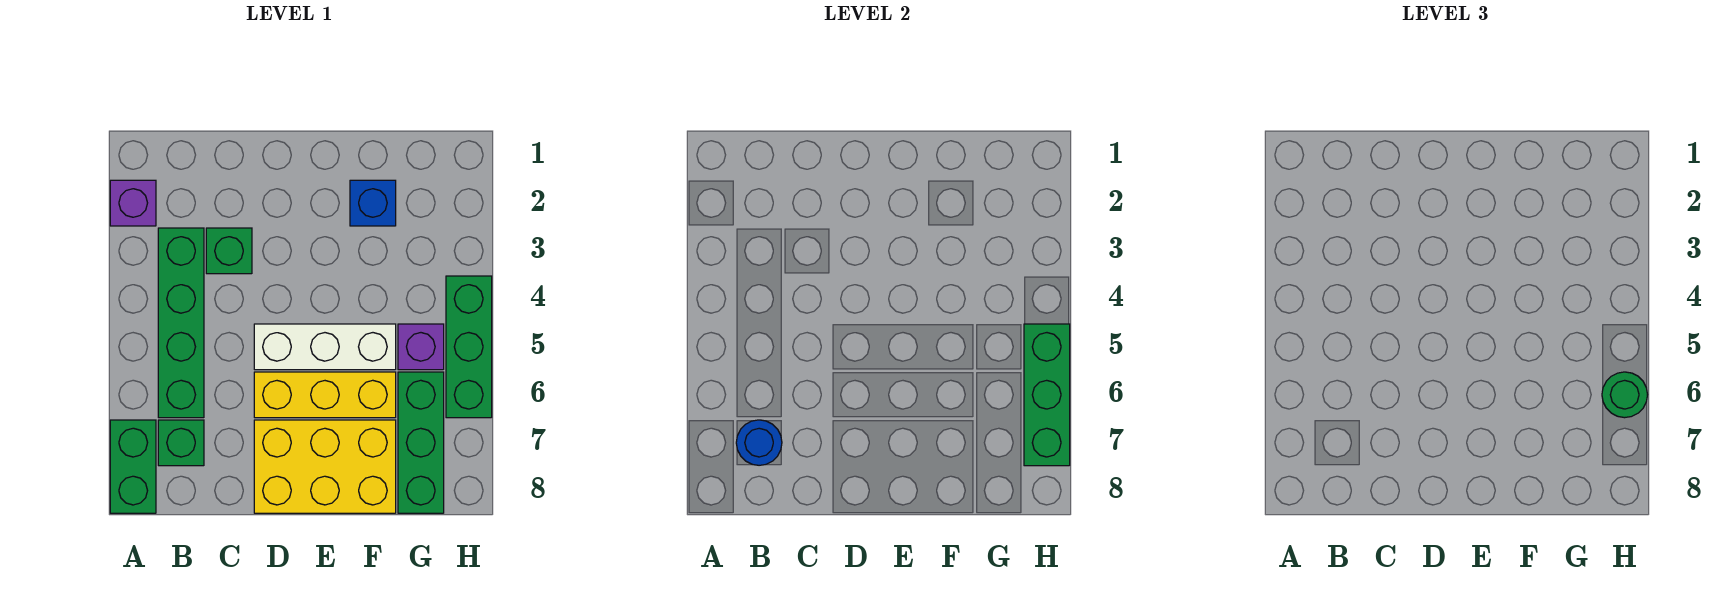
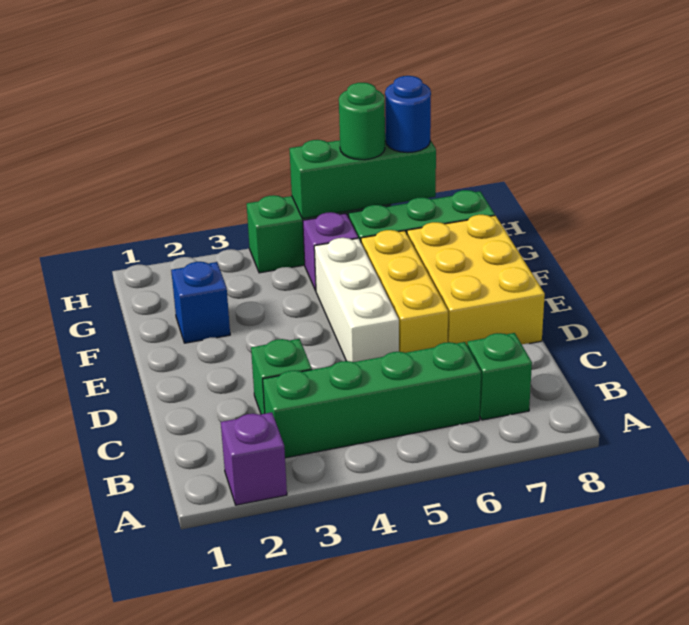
green 1x2 brick [110,420,156,513] -> none
blue 1x1 round brick [736,420,782,465] -> blue 1x1 round brick moved to [385,76,431,153]

